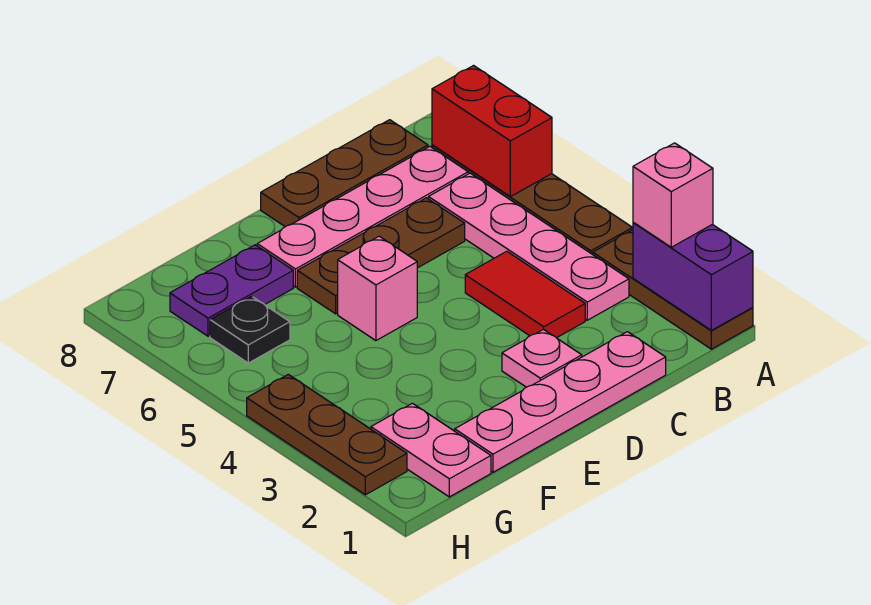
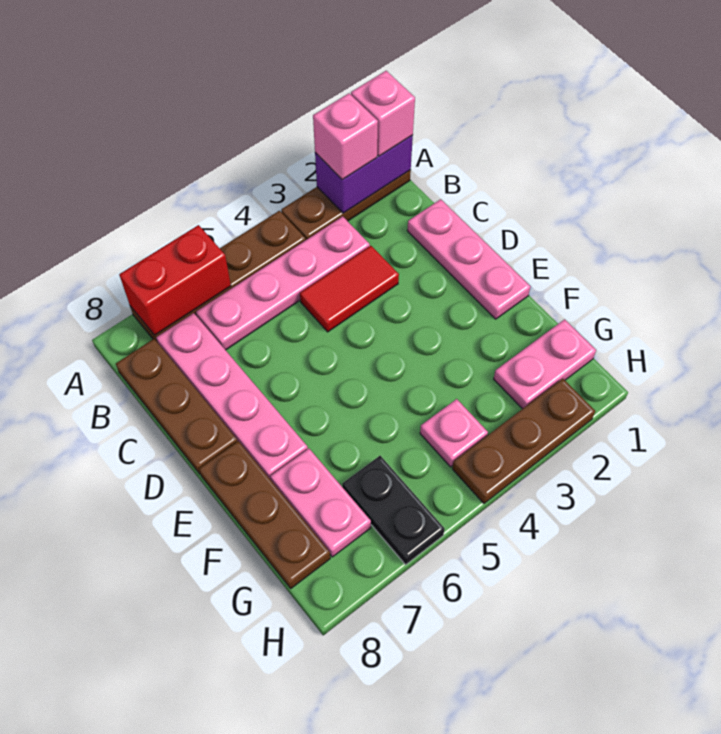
pink 1x4 plate [455,332,666,472] -> pink 1x3 plate [407,199,531,319]
brown 1x3 plate [297,198,465,314] -> brown 1x3 plate moved to [199,441,330,588]
pink 1x1 plate [502,329,582,387] -> pink 1x1 plate moved to [420,399,488,467]
pink 1x1 brick [338,236,417,341] -> pink 1x1 brick moved to [351,71,415,156]
purple 1x2 plate [170,245,293,336] -> pink 1x2 plate [270,448,371,557]
black 1x1 plate [210,296,290,363] -> black 1x2 plate [342,456,445,565]

